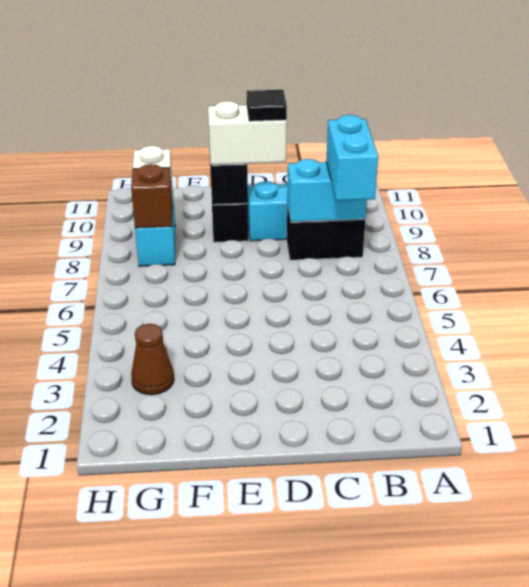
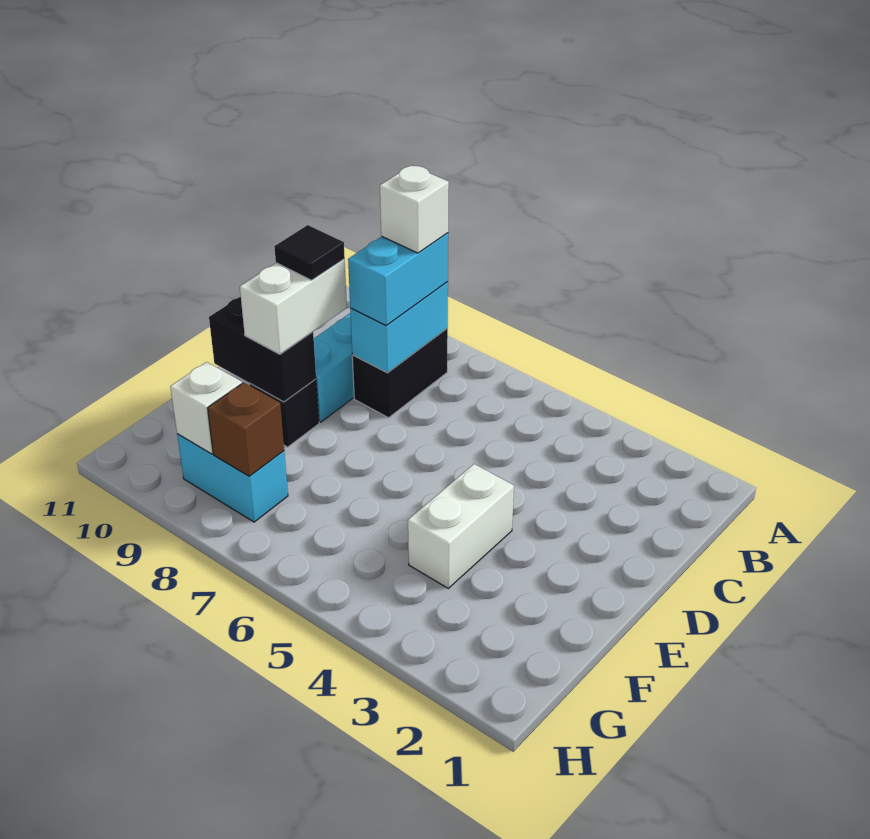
cyan 1x2 brick [326,115,378,201] -> cyan 1x2 brick turned to [348,233,448,325]
none -> white 1x1 brick [380,165,449,253]
none -> white 1x2 brick [408,464,514,588]
brown 1x1 cone [131,324,174,395] -> none

